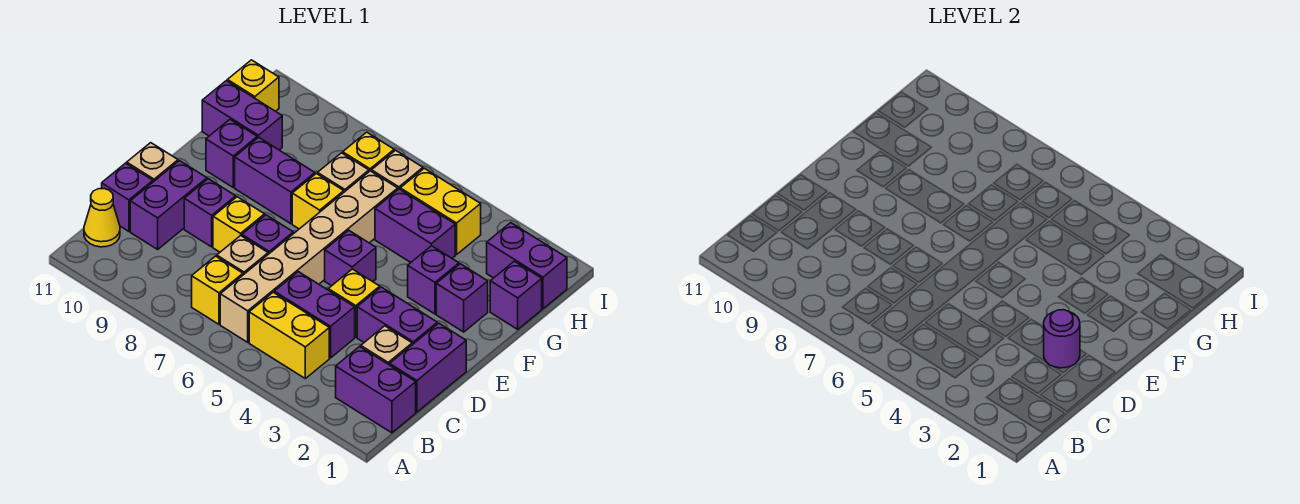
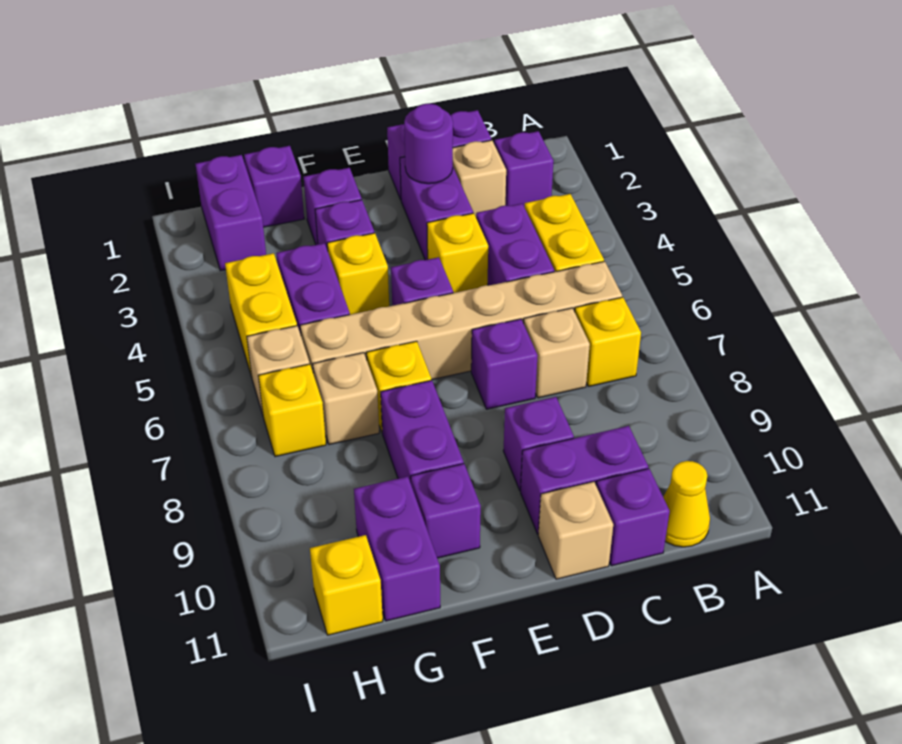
purple 1x2 brick [336,347,416,433] -> purple 1x1 brick [494,131,554,207]
yellow 1x1 brick [213,197,265,252] -> yellow 1x1 brick moved to [327,233,389,315]

